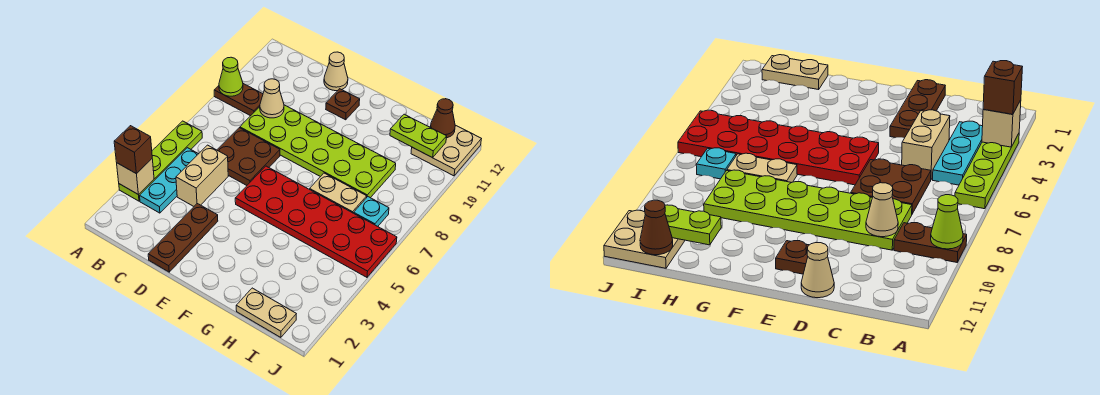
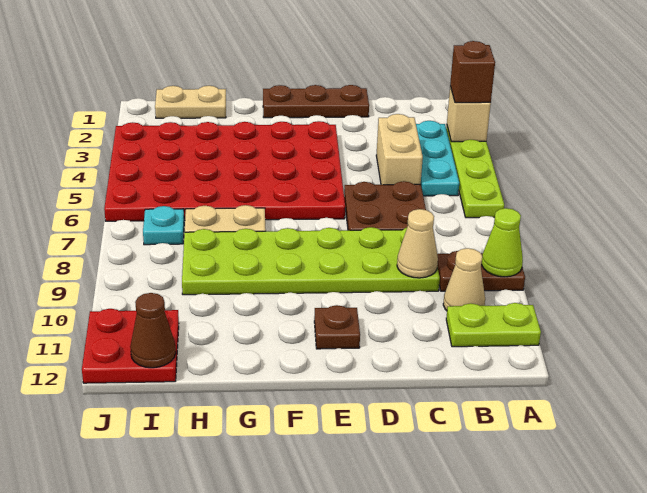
brown 1x3 plate [148,204,218,272] -> brown 1x3 plate turned to [263,85,369,118]
tan 1x1 cone [324,52,348,91] -> tan 1x1 cone moved to [443,248,485,311]
red 2x6 plate [235,166,397,277] -> red 4x6 plate [104,121,345,221]
lime 1x2 plate [390,114,447,158] -> lime 1x2 plate moved to [446,303,541,347]
tan 2x2 plate [411,125,481,176] -> red 2x2 plate [82,309,179,383]

